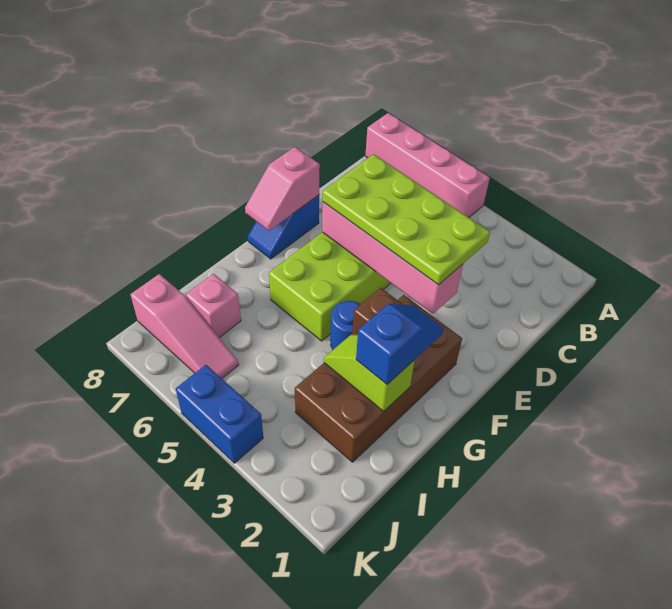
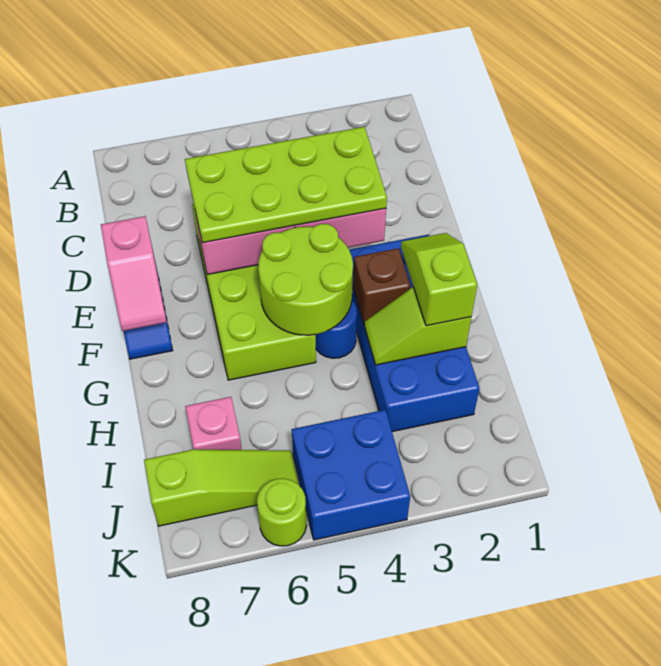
pink 1x4 brick [365,113,490,217] -> none
brown 2x4 brick [295,295,462,462] -> blue 2x4 brick [349,235,479,432]
none -> lime 2x2 round brick [258,224,353,335]
blue 1x2 slope [356,304,444,384] -> lime 1x2 slope [401,233,477,326]
pink 1x3 slope [130,274,239,378] -> lime 1x3 slope [144,450,299,526]
blue 1x2 brick [176,365,263,463] -> blue 2x2 brick [292,410,410,540]
none -> lime 1x1 round brick [257,478,307,546]

